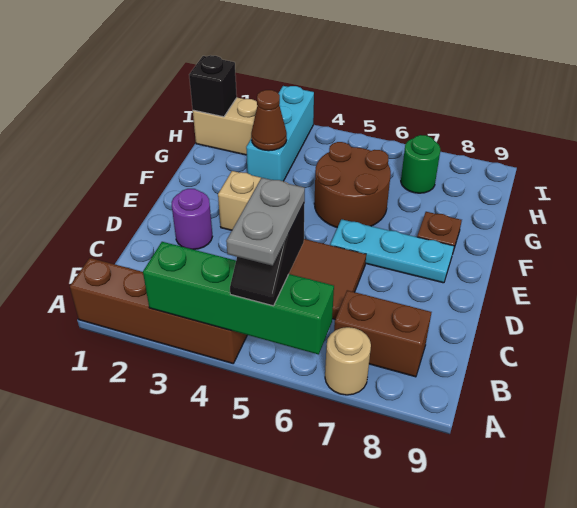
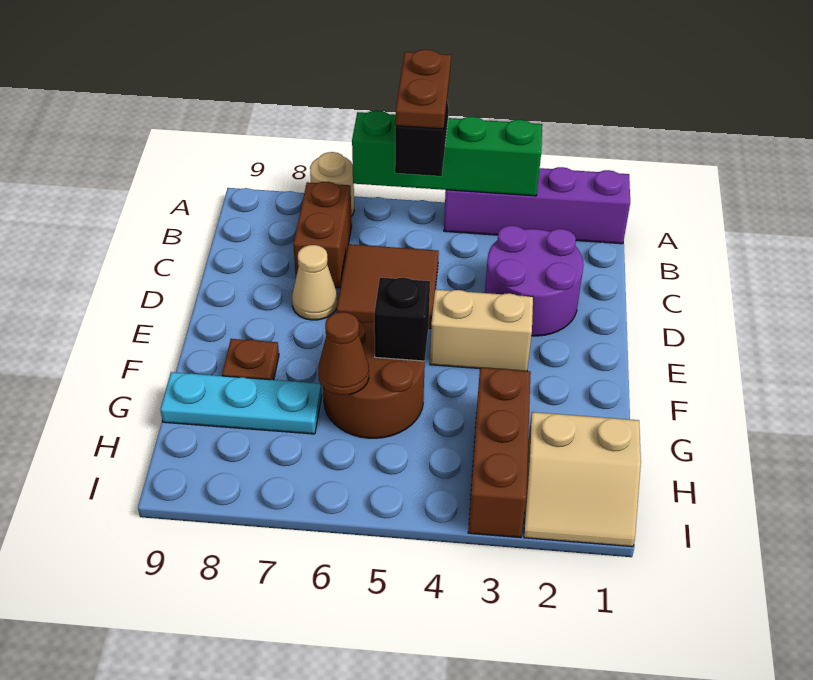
brown 1x4 brick [70,258,247,363] -> purple 1x4 brick [444,167,630,244]
grey 1x2 plate [226,178,305,266] -> brown 1x2 plate [395,50,451,129]
brown 1x2 brick [334,290,431,377] -> brown 1x2 brick turned to [293,182,352,288]
purple 1x1 round brick [172,189,212,249] -> purple 2x2 round brick [485,226,584,336]
none -> tan 1x1 cone [292,245,338,320]
cyan 1x3 plate [330,219,454,283] -> cyan 1x3 plate moved to [160,372,322,434]
cyan 1x3 brick [246,86,314,181] -> brown 1x3 brick [468,368,531,538]
brown 1x1 cone [251,90,287,151] -> brown 1x1 cone moved to [318,312,369,395]
black 1x1 brick [189,55,237,117] -> black 1x1 brick moved to [374,278,430,361]
green 1x1 round brick [401,135,440,193] -> none

